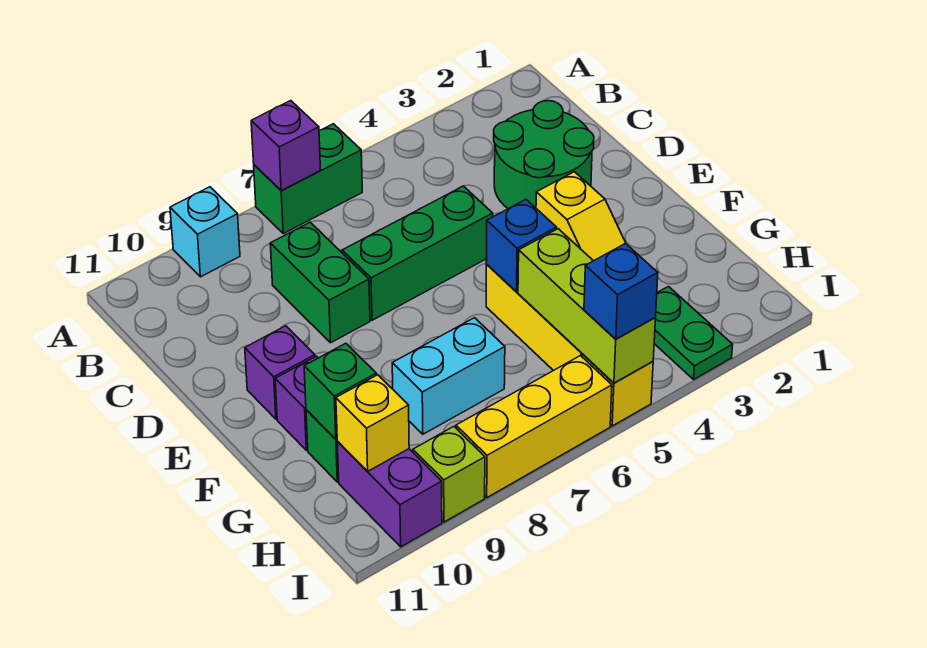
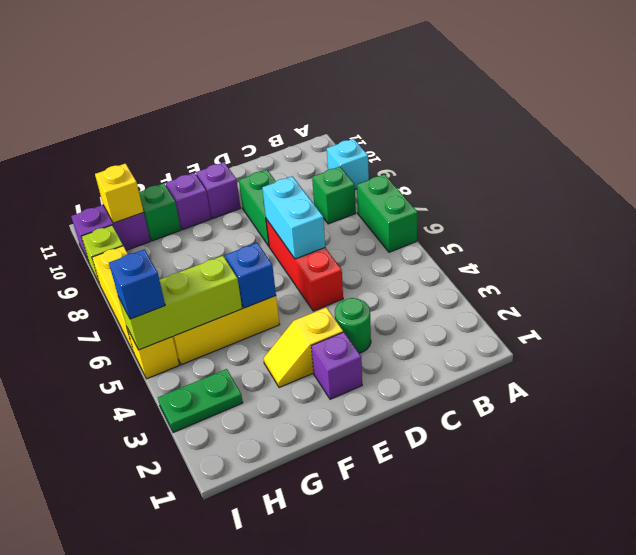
purple 1x1 brick [251,101,321,190] -> purple 1x1 brick moved to [311,332,362,399]
green 2x2 round brick [494,101,594,209] -> green 1x1 round brick [335,298,371,353]
green 1x2 brick [270,222,370,343] -> green 1x2 brick turned to [239,170,276,246]
green 1x3 brick [342,186,493,320] -> red 1x3 brick [266,219,343,311]
cyan 1x2 brick [392,318,505,434] -> cyan 1x2 brick moved to [262,176,325,259]
green 1x1 brick [304,343,376,439] -> green 1x1 brick moved to [312,167,356,224]

